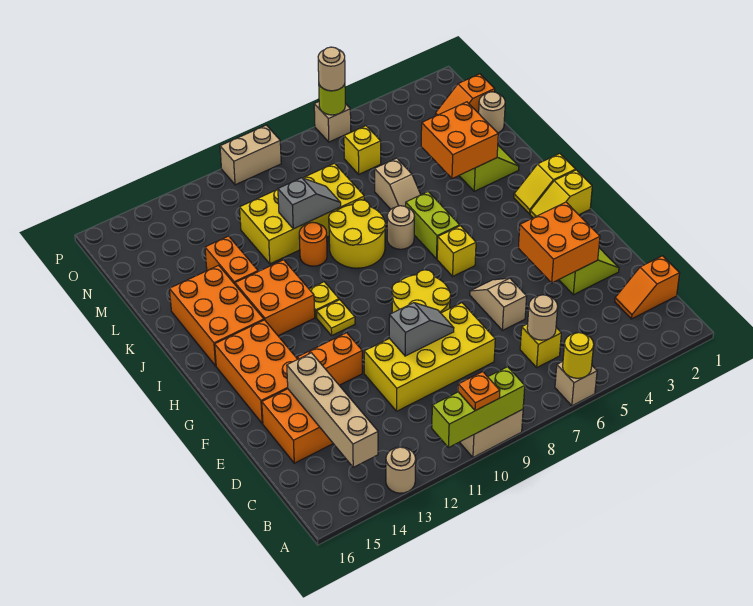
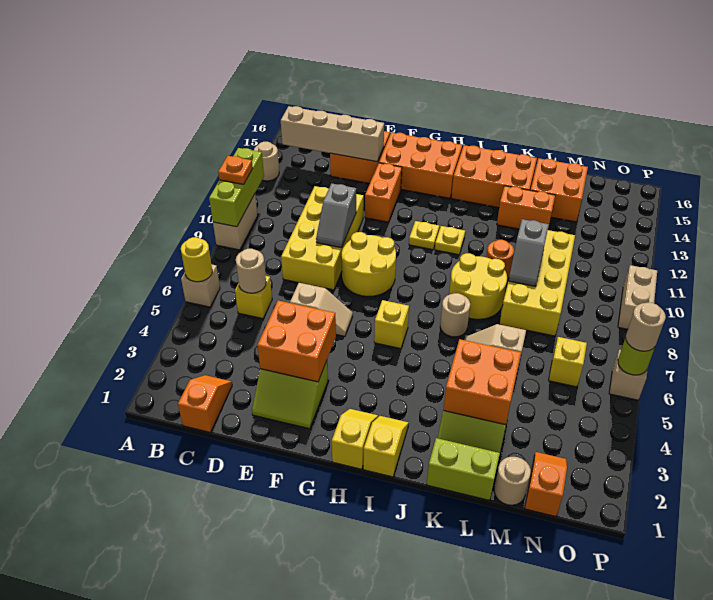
lime 1x2 brick [406,192,460,259] -> lime 1x2 brick moved to [427,438,500,500]
orange 2x2 brick [235,260,315,336] -> orange 2x2 brick moved to [531,158,588,222]

